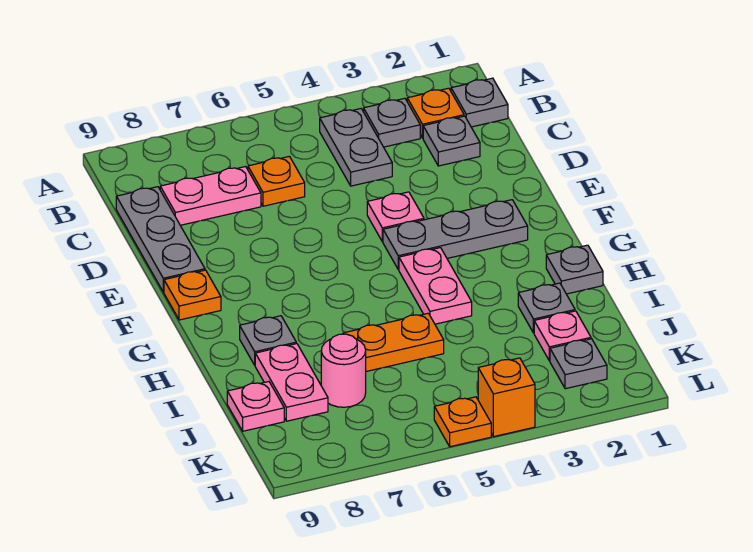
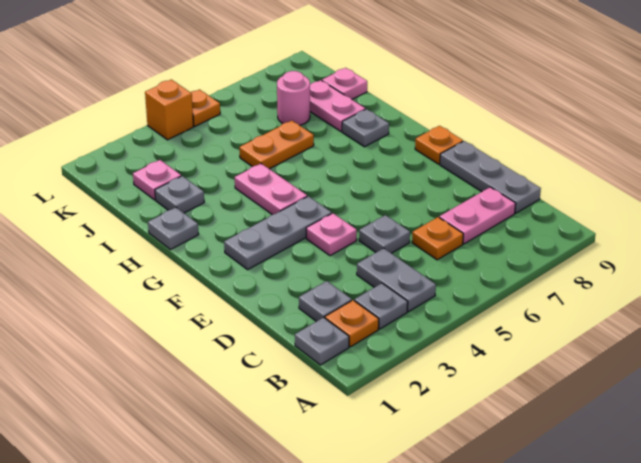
grey 1x1 plate [550,339,607,389] -> grey 1x1 plate moved to [359,215,410,253]

